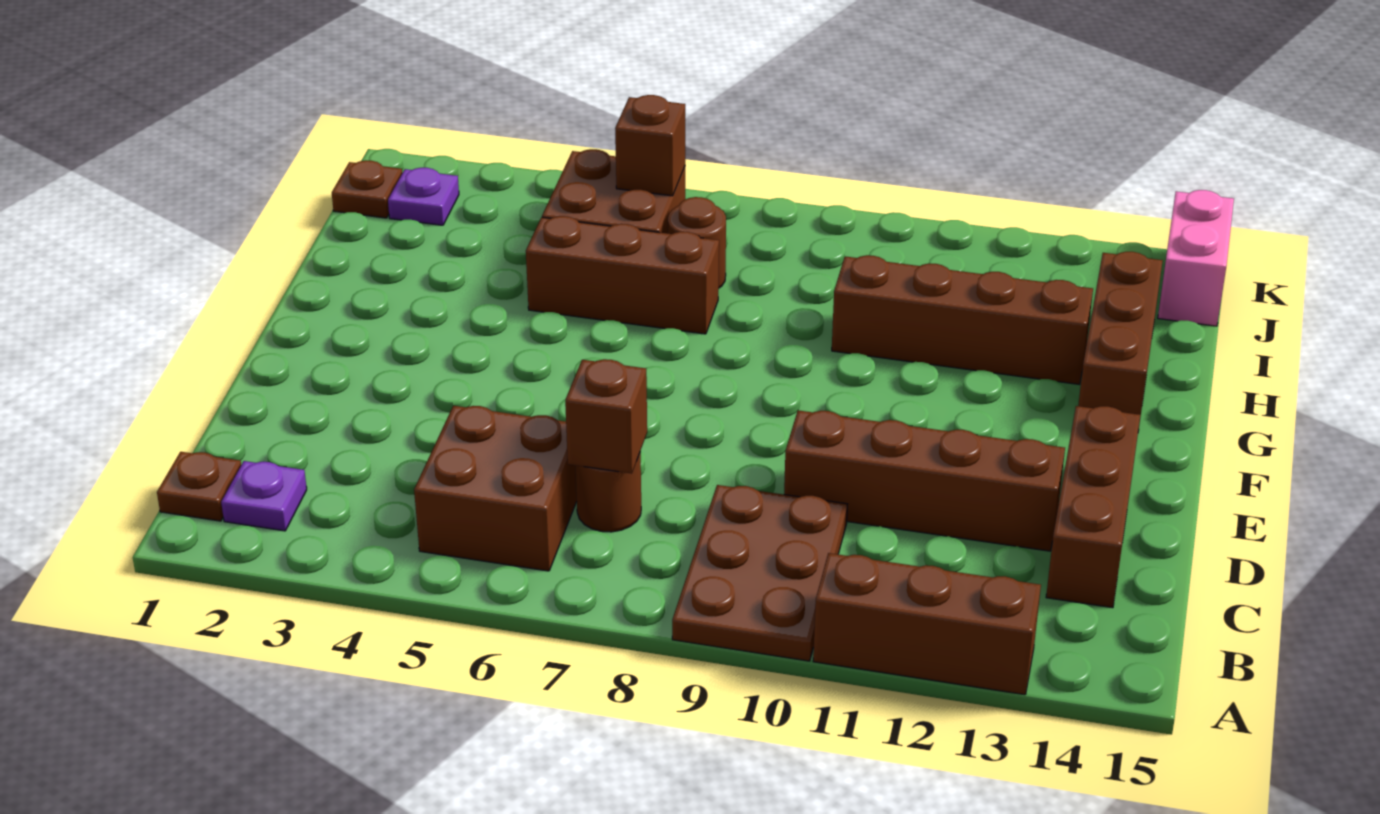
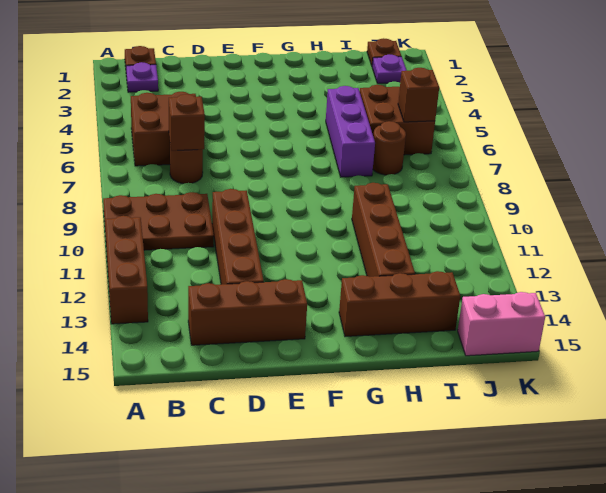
brown 1x3 brick [526,216,719,334] -> purple 1x3 brick [326,86,375,177]

